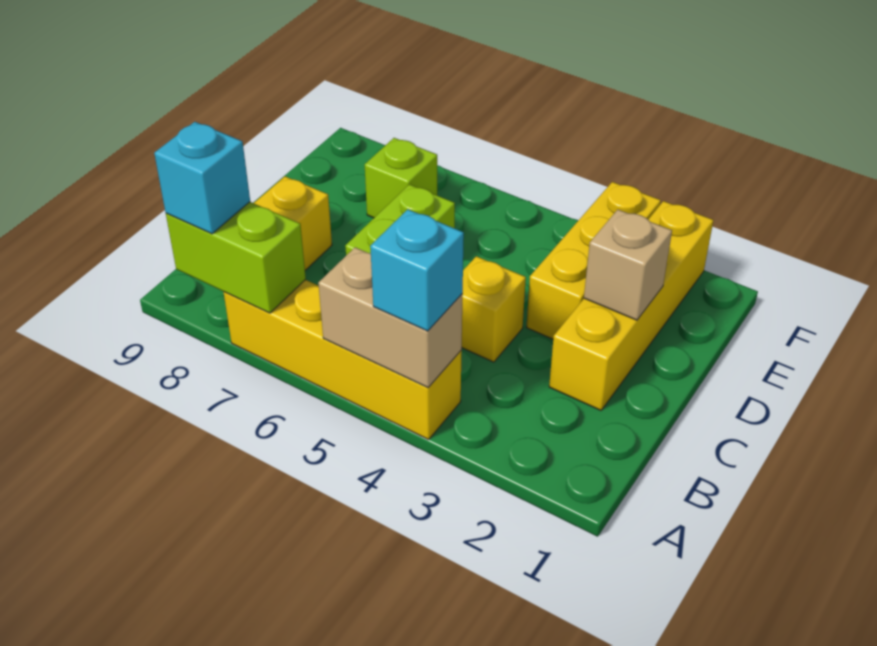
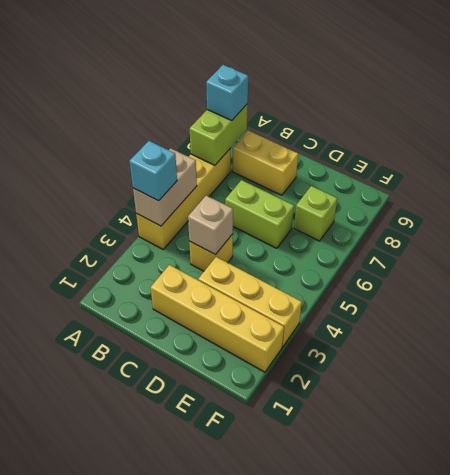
tan 1x1 brick [584,210,672,320] -> tan 1x1 brick moved to [188,196,233,255]

